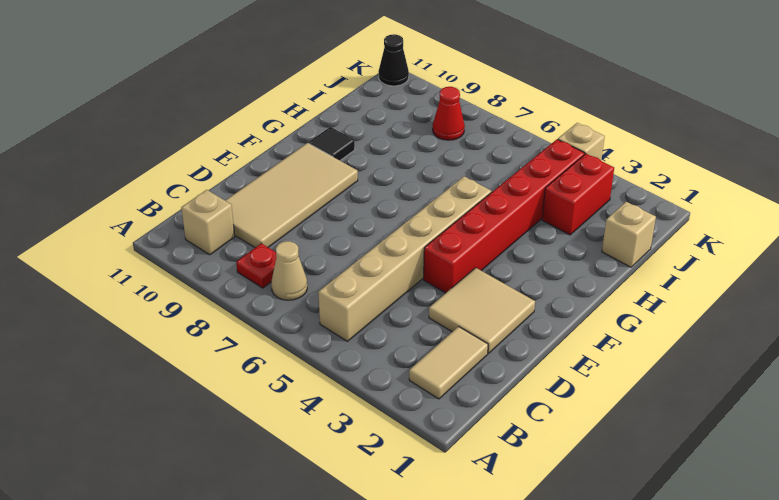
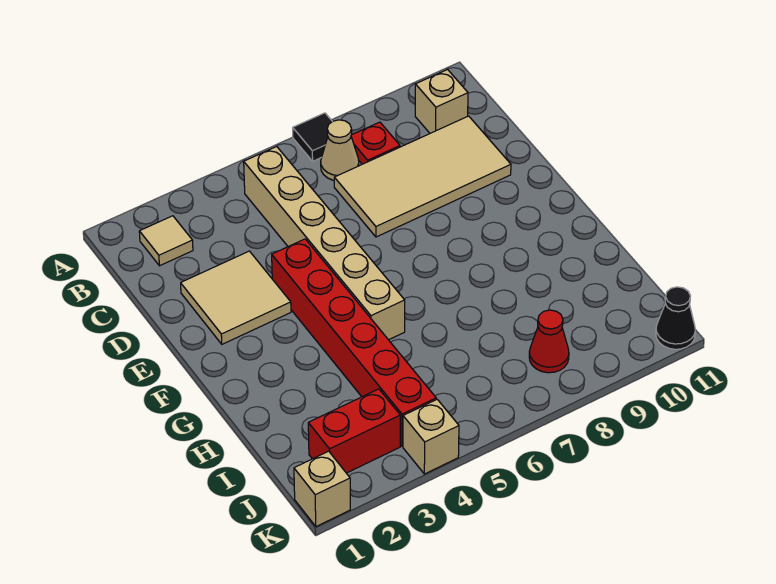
tan 1x2 tile [409,327,488,399] -> tan 1x1 tile [139,216,193,266]
tan 2x4 tile [225,143,358,248] -> tan 2x4 tile turned to [334,116,511,237]
black 1x1 tile [309,127,355,160] -> black 1x1 tile moved to [293,113,332,161]
tan 1x1 brick [602,202,656,267] -> tan 1x1 brick moved to [294,451,350,526]
red 1x2 brick [542,154,614,235] -> red 1x2 brick turned to [308,389,400,473]

